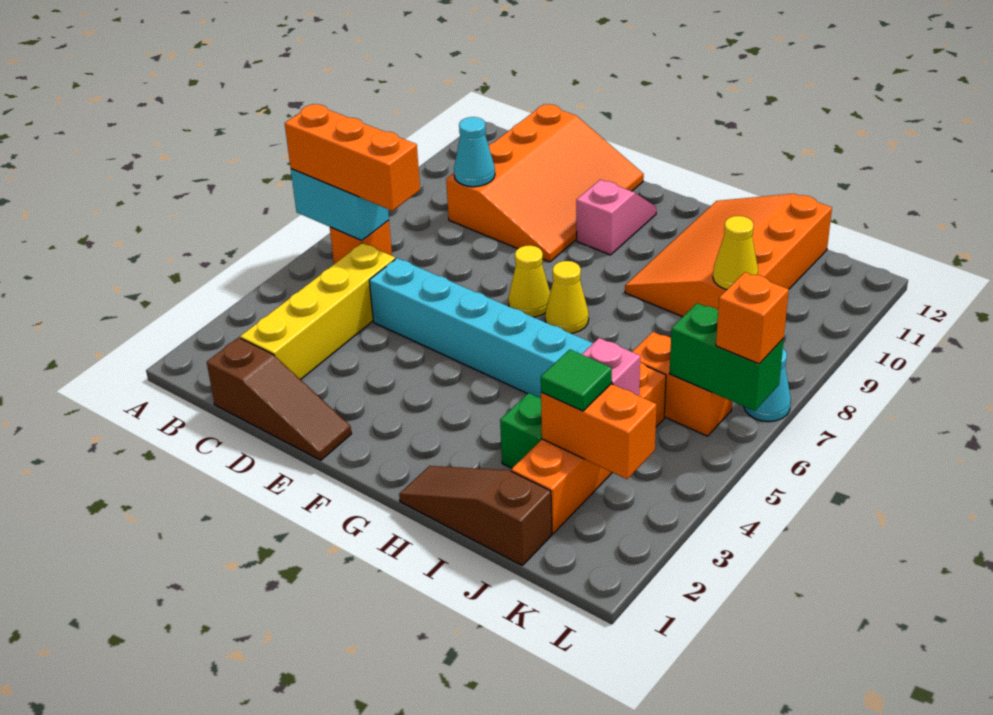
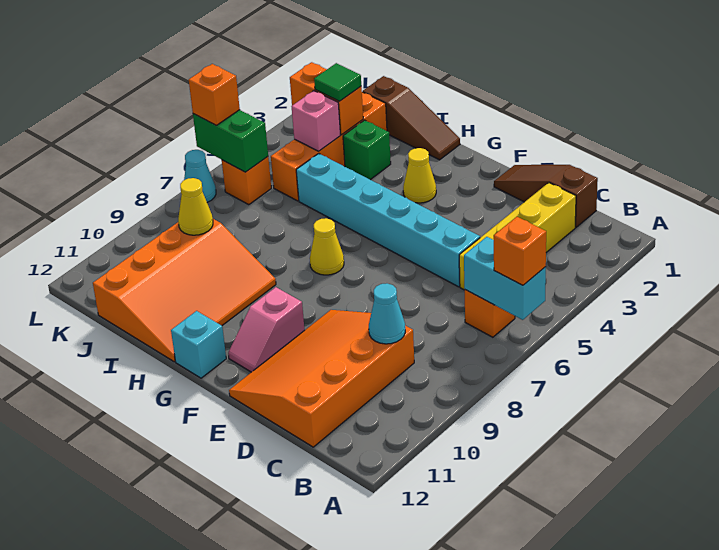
orange 1x3 brick [285,104,420,211] -> orange 1x1 brick [494,217,546,285]
yellow 1x1 cone [508,245,550,317] -> yellow 1x1 cone moved to [403,148,436,203]
none -> cyan 1x1 brick [171,311,226,378]
orange 1x2 brick [632,332,732,436] -> orange 1x1 brick [222,157,271,205]

